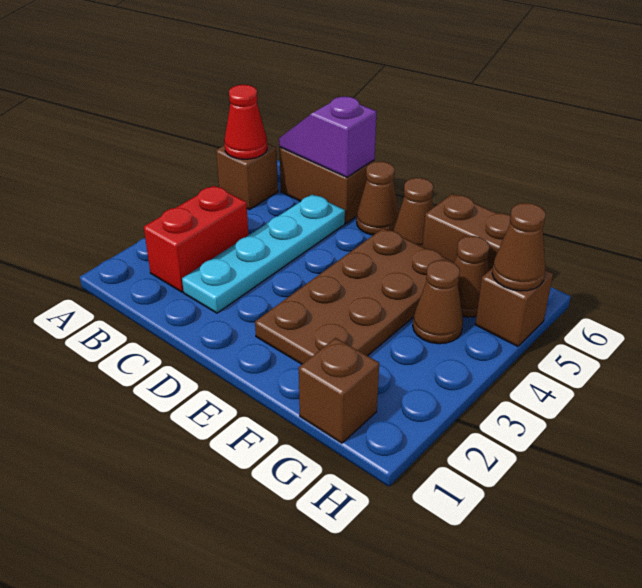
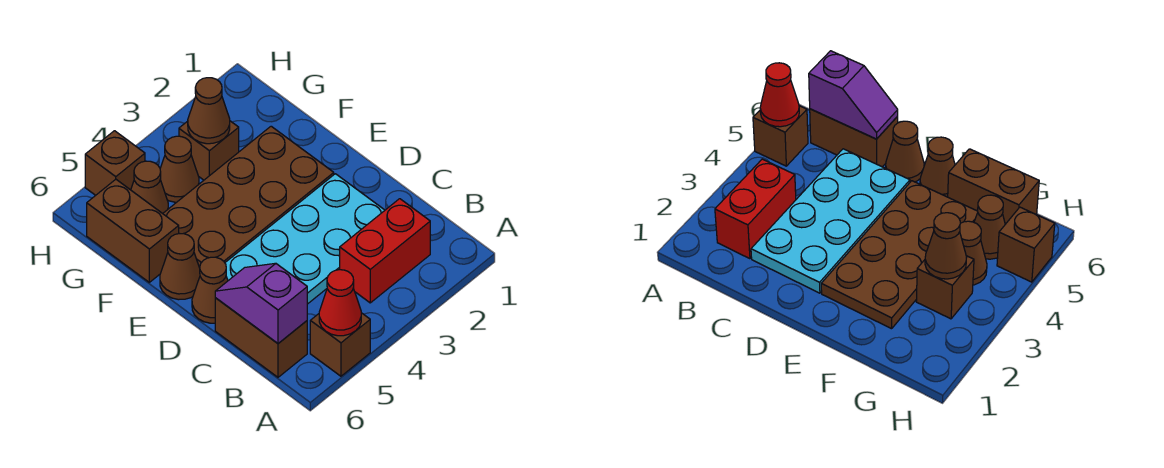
purple 1x2 slope [279,97,377,177] -> purple 1x2 slope turned to [215,263,307,343]
cyan 1x4 plate [182,194,345,313] -> cyan 2x4 plate [225,174,385,304]
brown 1x1 brick [299,338,379,443] -> brown 1x1 brick moved to [179,121,239,180]
brown 1x1 cone [492,203,546,291] -> brown 1x1 cone moved to [188,78,230,144]

